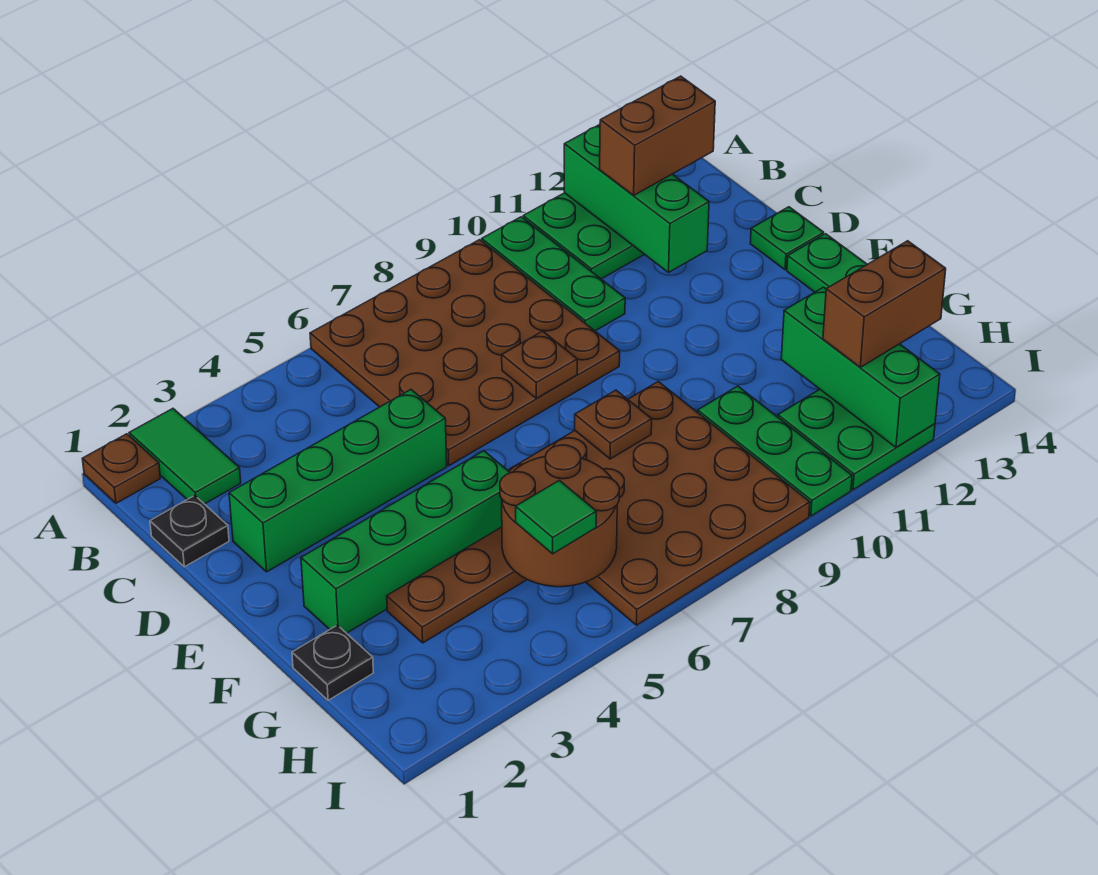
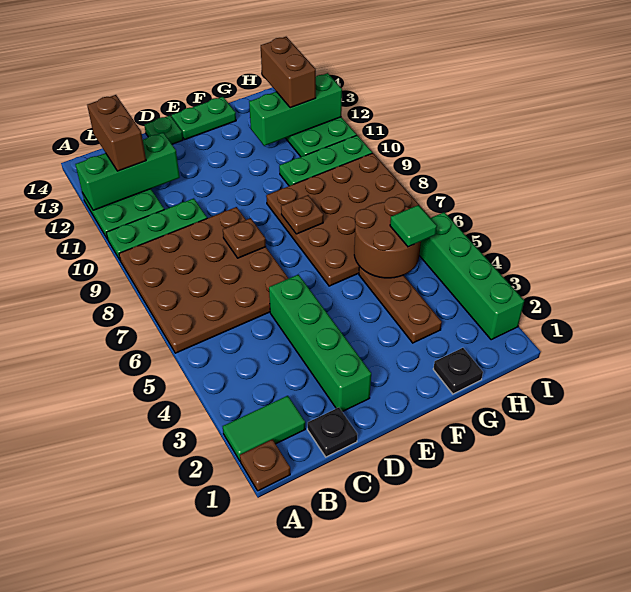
green 1x4 brick [301,451,510,633] -> green 1x4 brick moved to [419,212,524,340]

